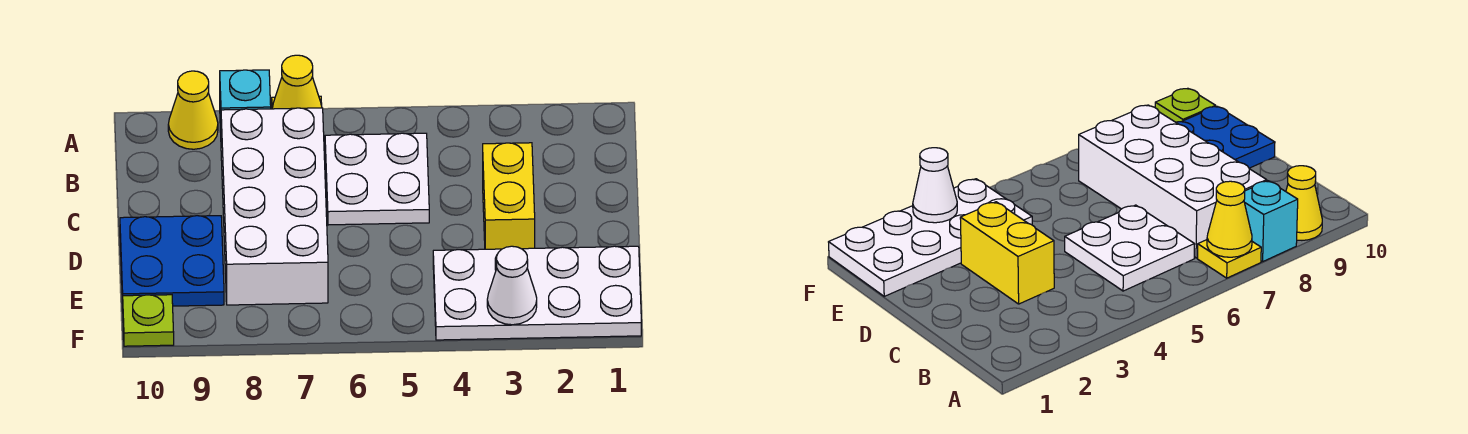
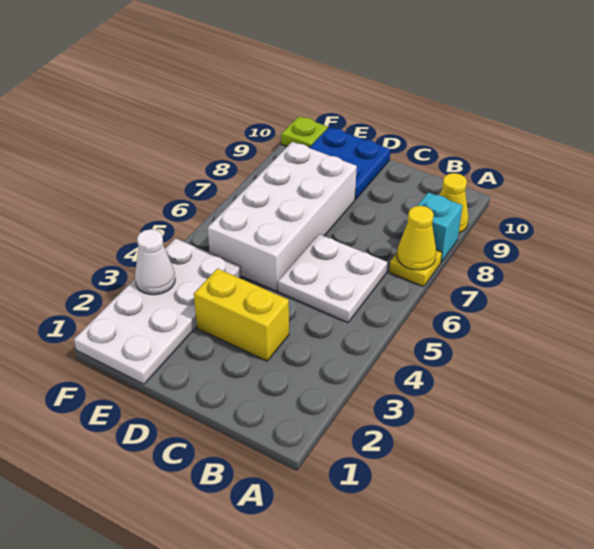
white 2x4 brick [221,108,328,305] -> white 2x4 brick turned to [208,142,357,291]

